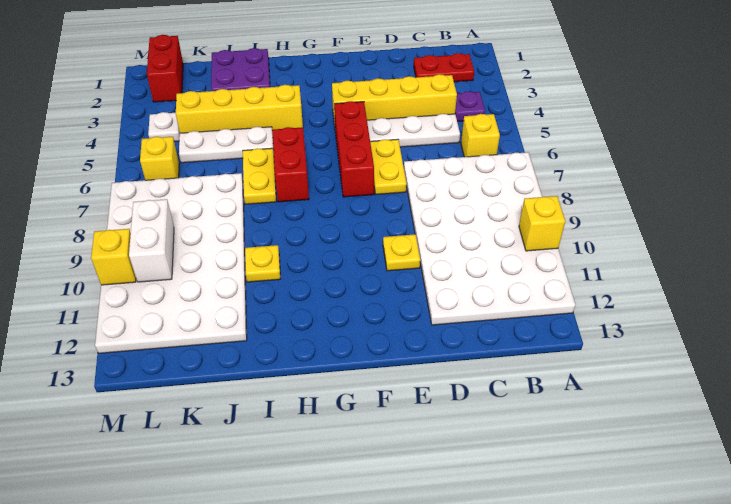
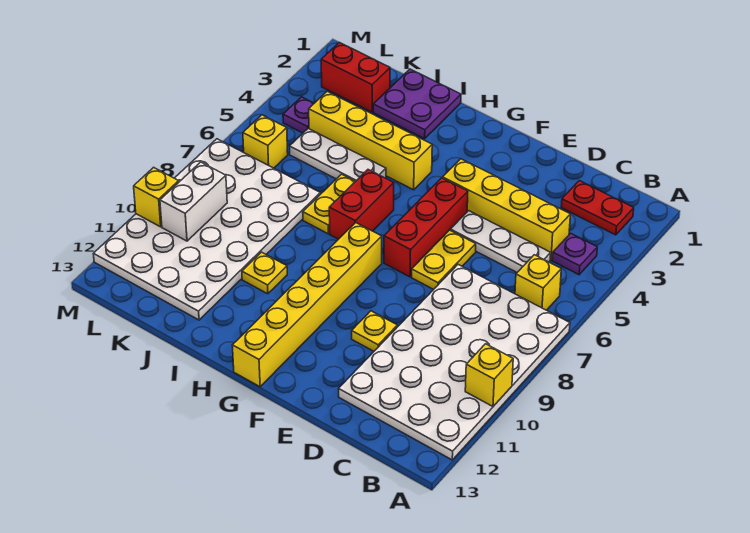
none -> yellow 1x6 brick [232,223,382,387]
red 1x2 brick [147,35,183,102] -> red 1x2 brick turned to [321,42,390,112]
white 1x1 plate [148,112,180,141] -> purple 1x1 plate [283,97,314,133]

